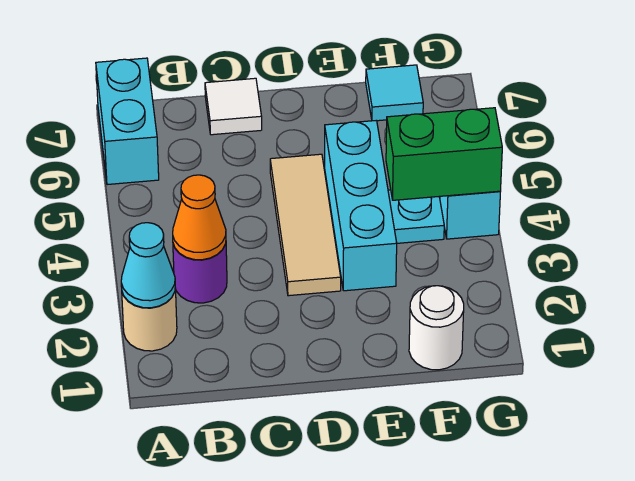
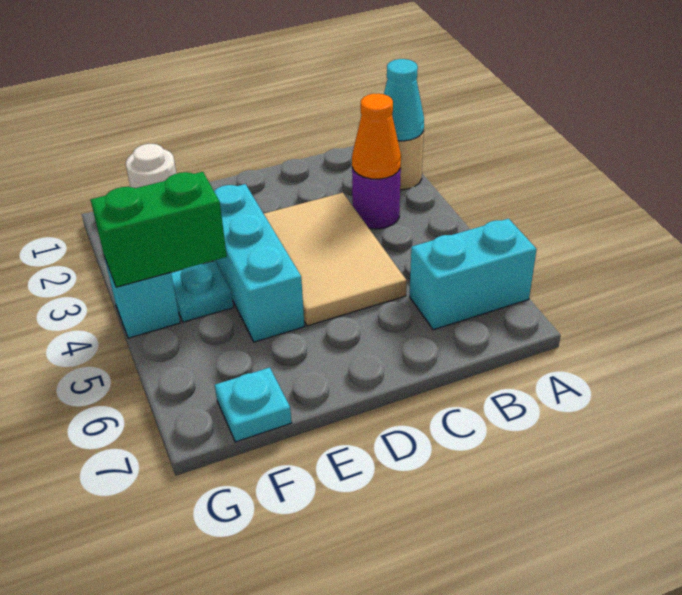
cyan 1x2 brick [96,58,159,185] -> cyan 1x2 brick turned to [410,219,537,330]
white 1x1 tile [205,78,262,135] -> none
tan 1x3 tile [270,154,341,296] -> tan 2x3 tile [264,193,407,326]
cyan 1x1 tile [366,65,423,121] -> cyan 1x1 plate [215,367,292,442]

